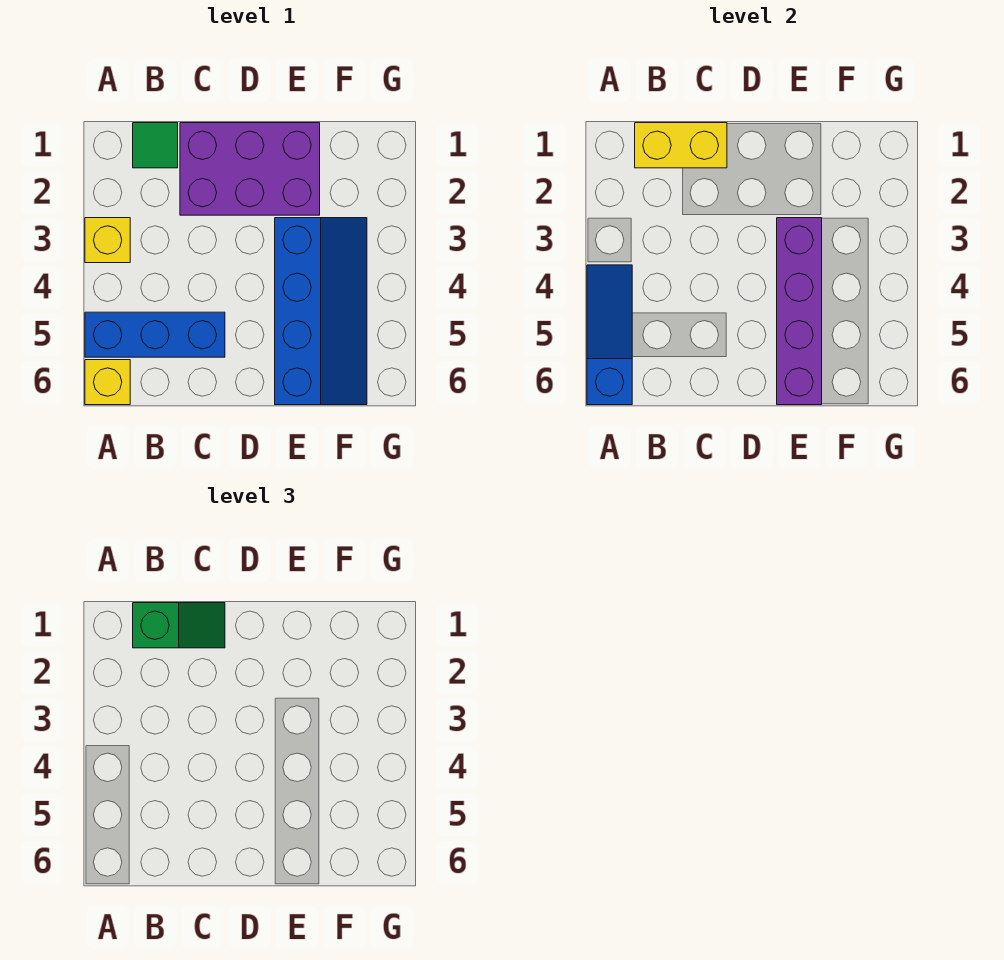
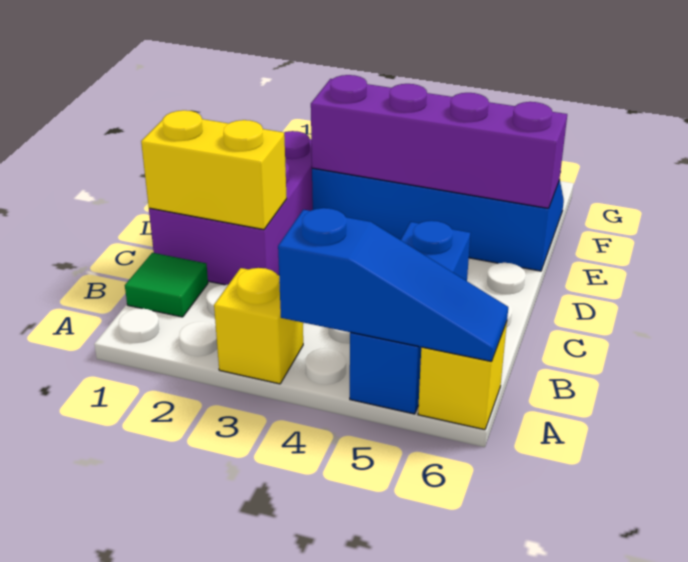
blue 1x3 slope [587,265,632,405] -> blue 1x3 slope turned to [278,208,508,362]
yellow 1x2 brick [635,123,727,168] -> yellow 1x2 brick turned to [141,110,287,230]
green 1x2 slope [133,603,225,648] -> none

